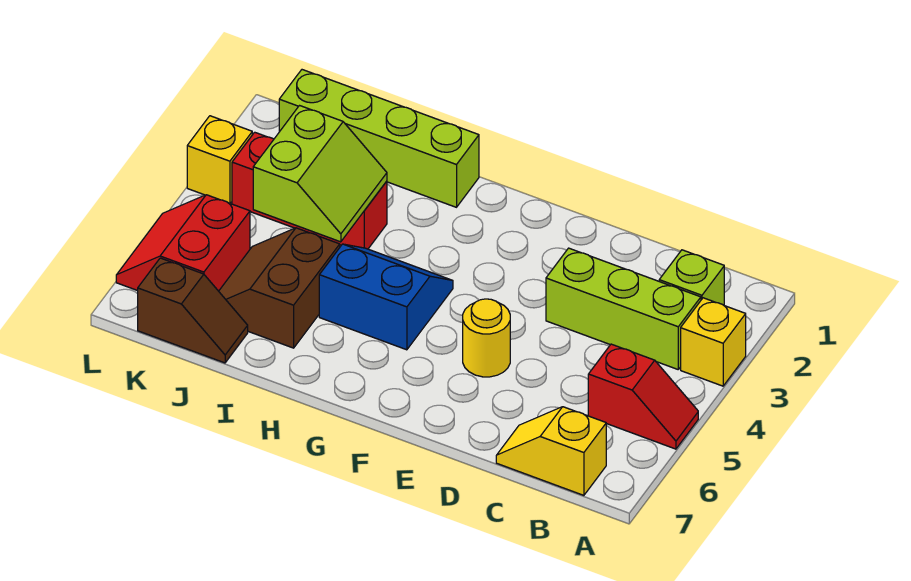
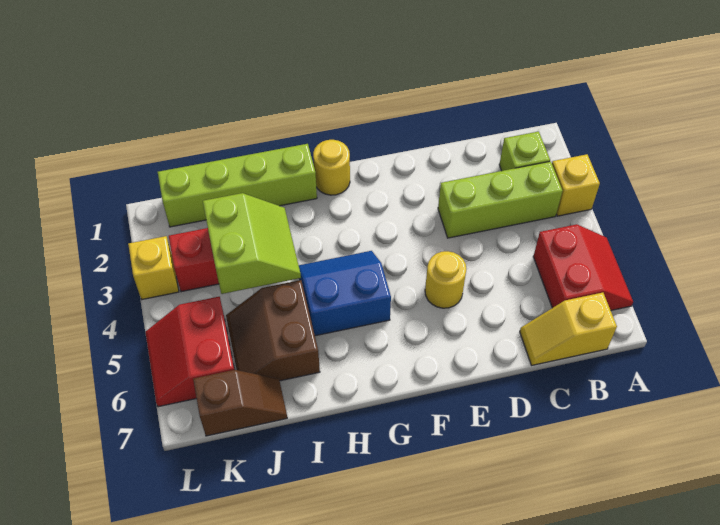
red 1x2 slope [588,344,698,449] -> red 2x2 slope [533,224,633,310]
none -> yellow 1x1 round brick [313,140,350,195]

